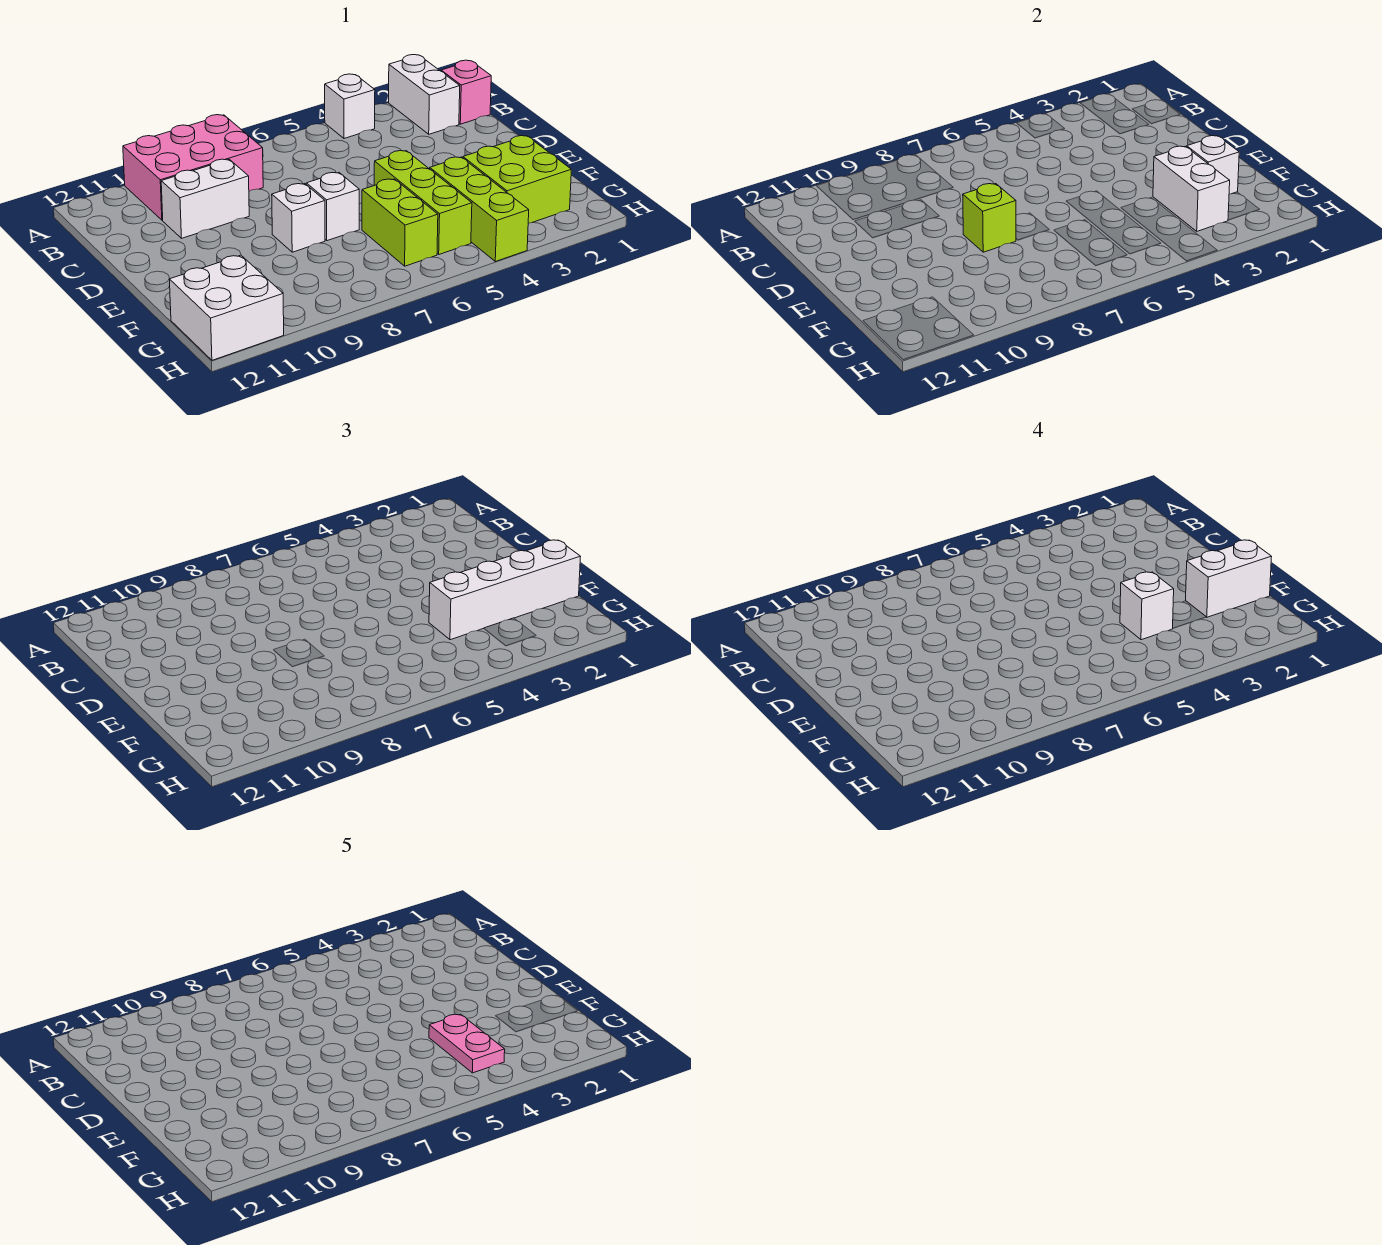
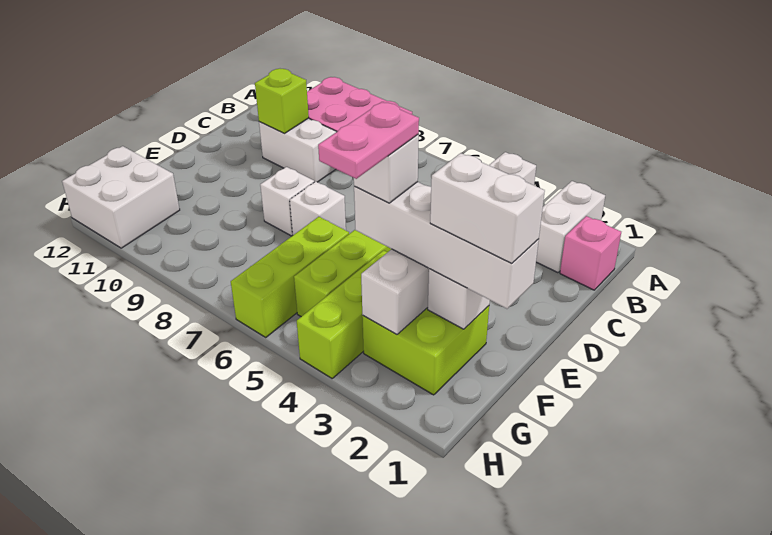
lime 1x1 brick [963,184,1016,252] -> lime 1x1 brick moved to [255,69,309,133]
lime 1x2 brick [362,179,438,266] -> lime 1x3 brick [231,217,349,338]

